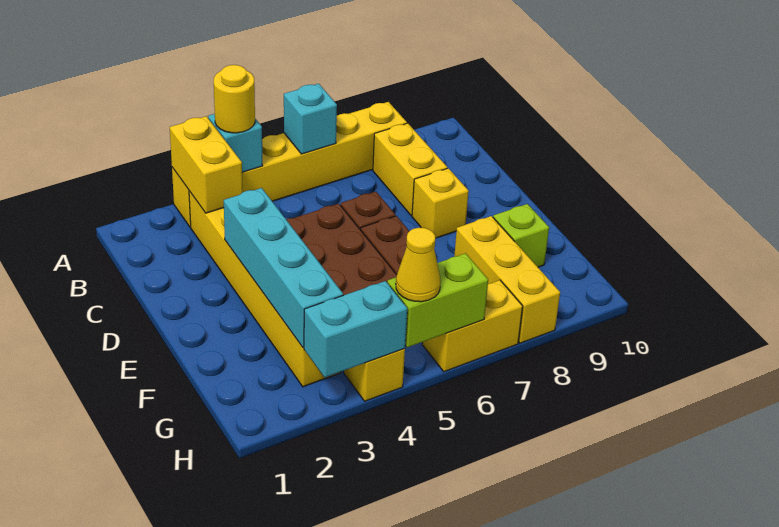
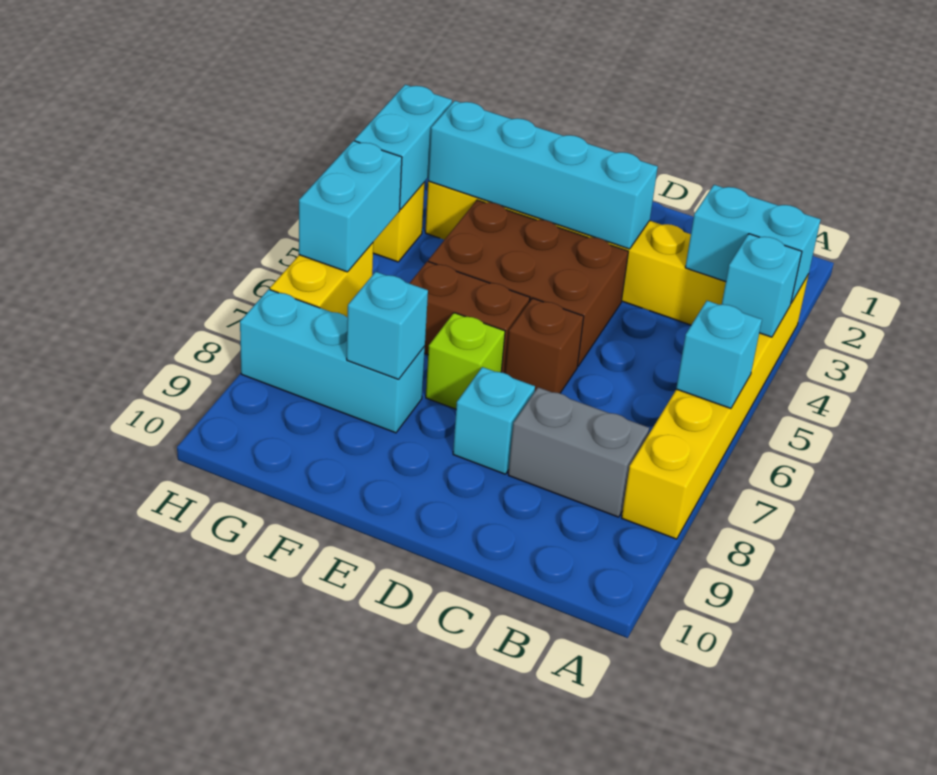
yellow 1x2 brick [170,116,243,213] -> cyan 1x2 brick [685,185,821,303]
yellow 1x1 round brick [214,65,255,133] -> none
yellow 1x2 brick [373,123,447,216] -> grey 1x2 brick [508,387,649,517]
yellow 1x1 brick [412,168,469,238] -> cyan 1x1 brick [453,367,535,474]
yellow 1x3 brick [454,216,560,343] -> cyan 1x3 brick [240,289,425,433]
none -> cyan 1x1 brick [347,272,428,379]
lime 1x1 brick [493,204,549,267] -> lime 1x1 brick moved to [426,313,505,409]
lime 1x2 brick [387,253,488,347] -> cyan 1x2 brick [299,141,402,272]
yellow 1x1 cone [396,228,441,302] -> none

